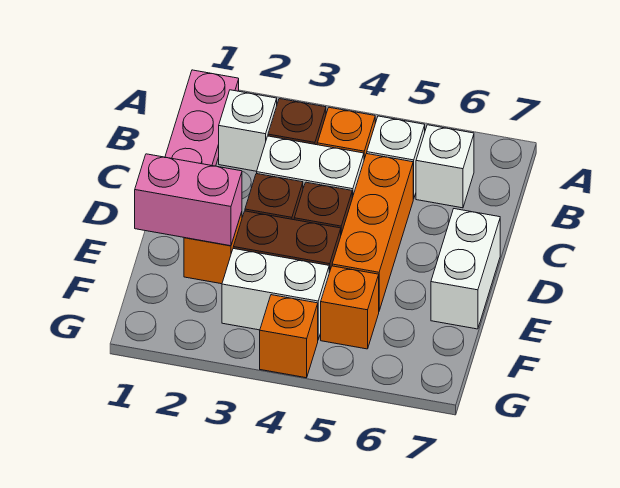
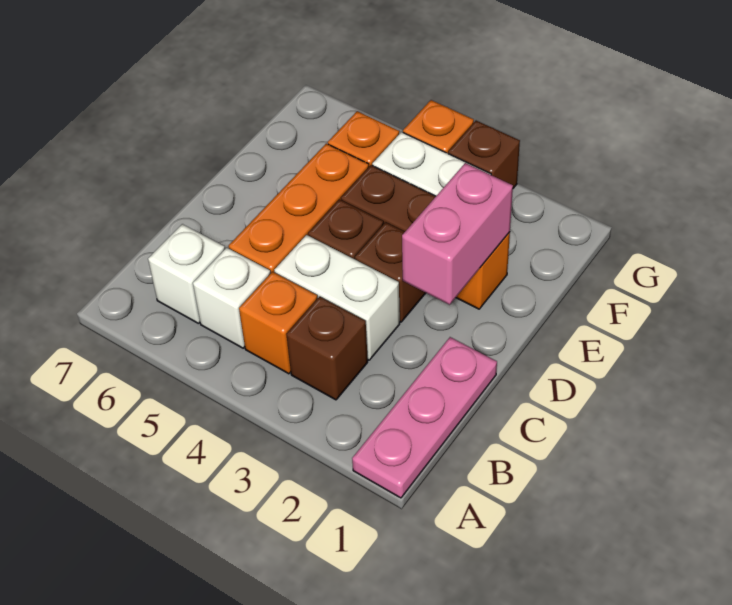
white 1x1 brick [219,90,277,171] -> none
white 1x2 brick [431,209,500,329] -> none
pink 1x2 brick [135,154,242,246] -> pink 1x2 brick turned to [402,163,513,305]
none -> brown 1x1 brick [448,121,520,188]

